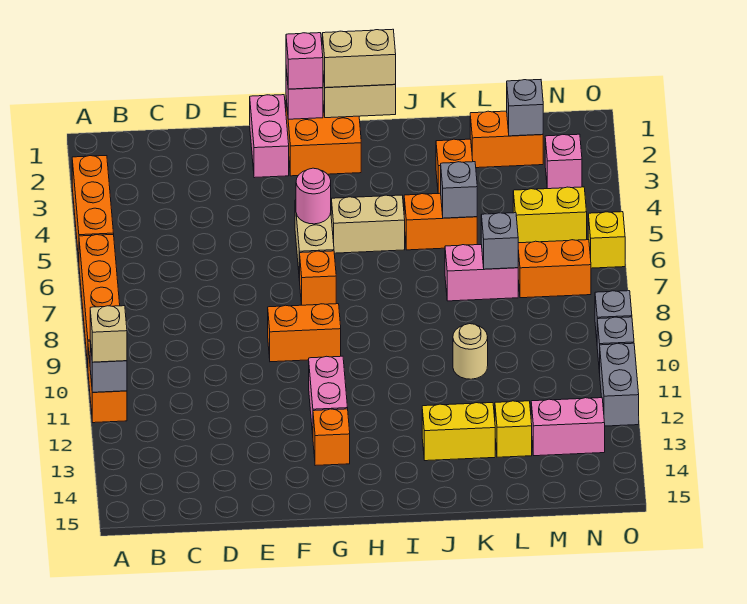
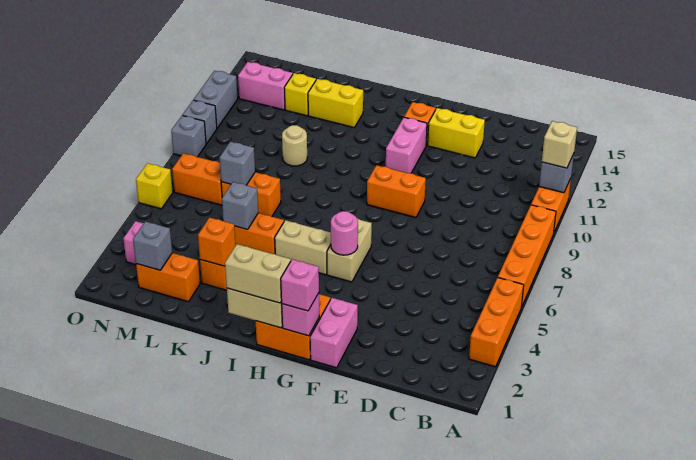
orange 1x1 brick [300,251,336,305] -> orange 1x1 brick moved to [198,217,236,266]
pink 1x2 brick [445,244,518,301] -> orange 1x2 brick [221,172,281,216]
yellow 1x2 brick [513,187,587,243] -> yellow 1x2 brick moved to [428,108,485,158]

